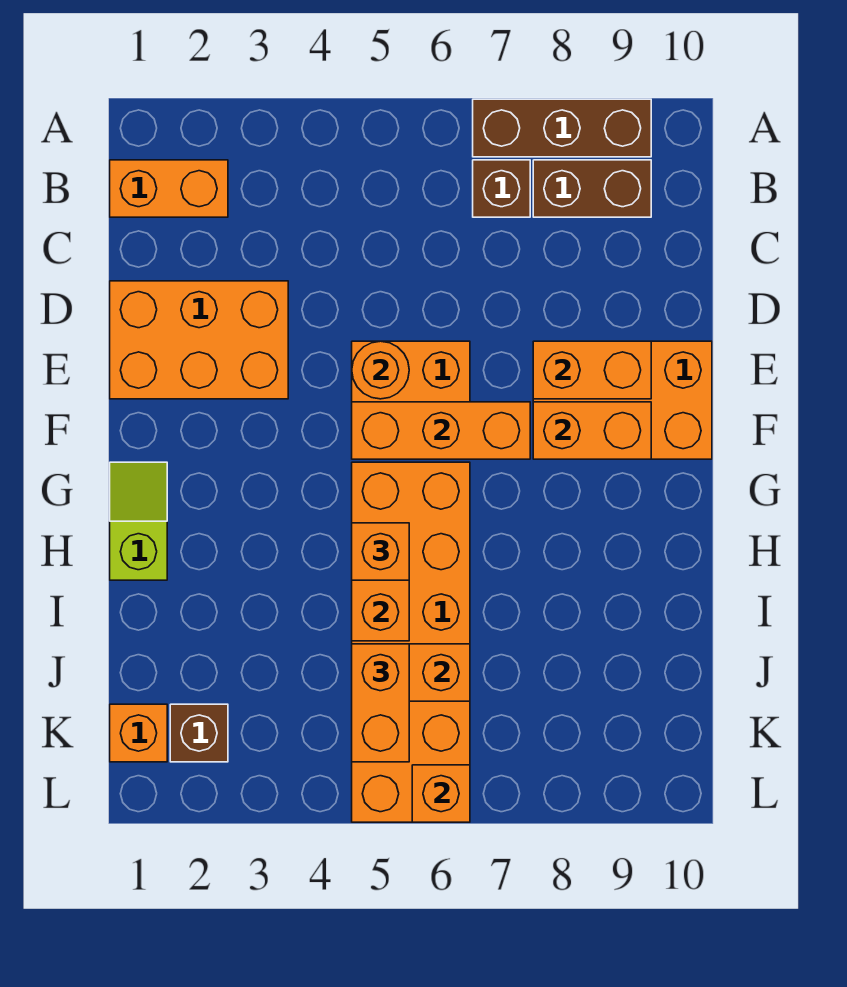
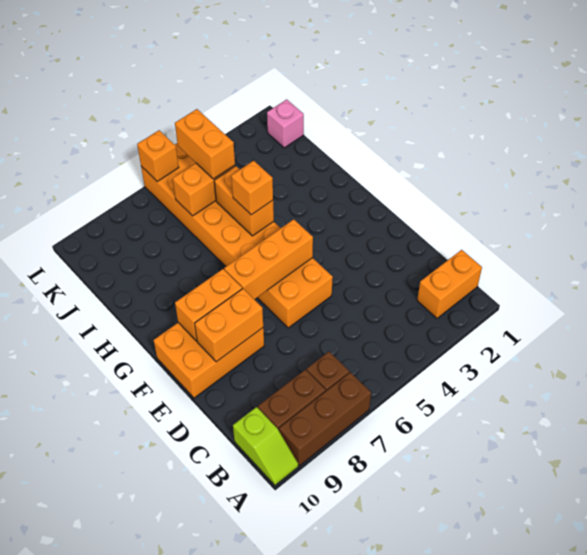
orange 2x3 brick [110,281,288,399] -> none
orange 1x1 round brick [352,341,409,399] -> none
lime 1x2 slope [110,462,167,580] -> lime 1x2 slope moved to [233,407,298,485]
orange 1x1 brick [110,704,167,762] -> pink 1x1 brick [267,99,304,148]
brown 1x1 brick [170,704,228,762] -> none

